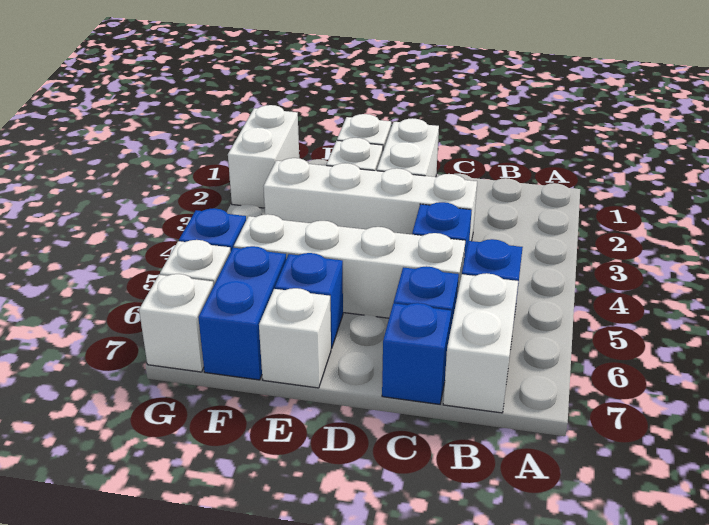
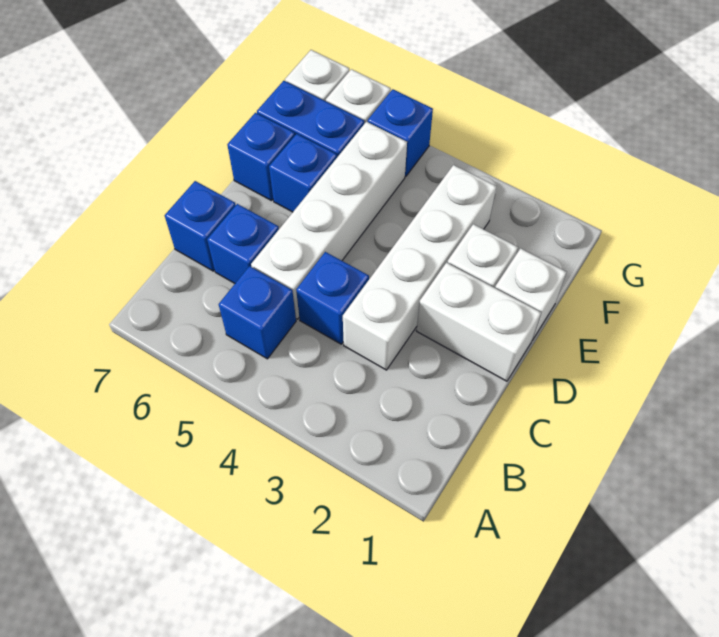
white 1x2 brick [443,273,518,413] -> none
white 1x1 brick [259,288,331,388] -> blue 1x1 brick [227,113,295,201]
white 1x2 brick [228,105,299,208] -> none

